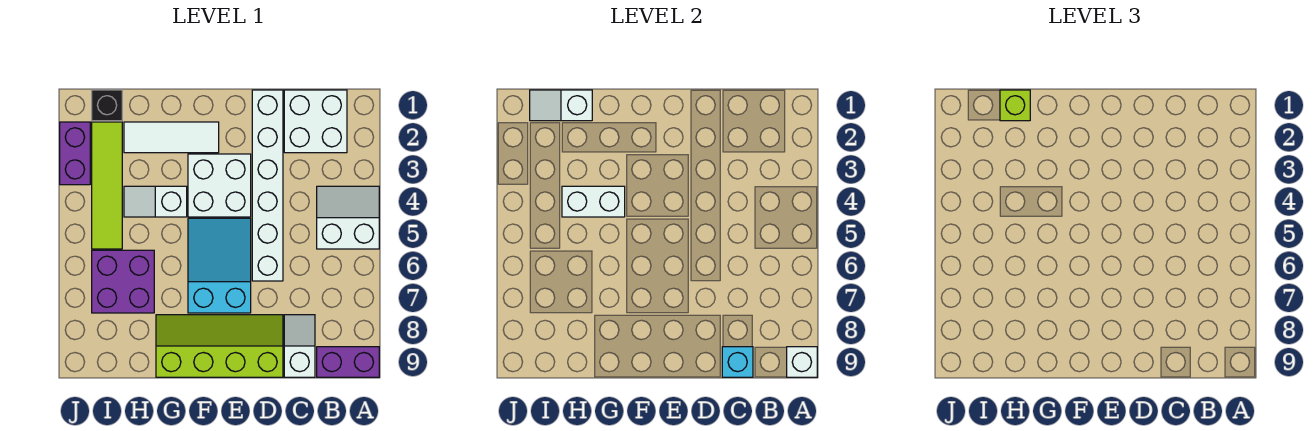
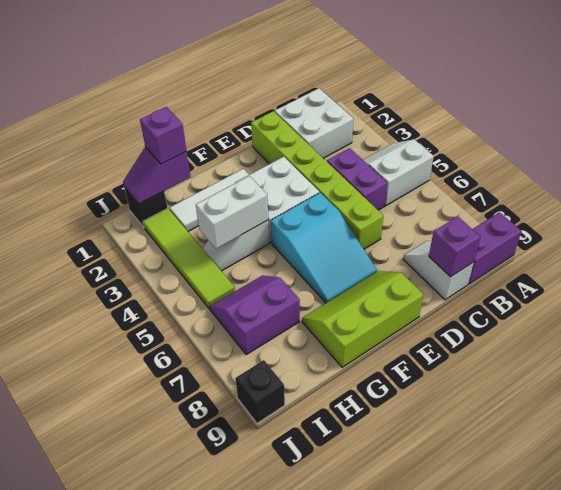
white 1x1 brick [787,347,817,377] -> none
cyan 1x1 brick [722,347,753,377] -> purple 1x1 brick [429,217,480,277]
white 1x6 brick [252,90,283,281] -> lime 1x6 brick [251,111,383,249]
lime 2x4 slope [156,315,283,377] -> lime 2x3 slope [302,271,423,367]
cyan 2x3 slope [188,218,251,313] -> cyan 2x3 slope turned to [271,193,377,303]
white 1x2 slope [530,90,592,121] -> purple 1x2 slope [123,147,190,204]
lime 1x1 brick [1000,90,1030,121] -> purple 1x1 brick [140,107,187,164]
purple 2x2 brick [92,250,154,313] -> purple 2x2 slope [210,275,300,355]
purple 1x2 brick [60,122,90,185] -> purple 1x2 brick moved to [327,148,387,210]
none -> black 1x1 brick [235,360,285,423]

